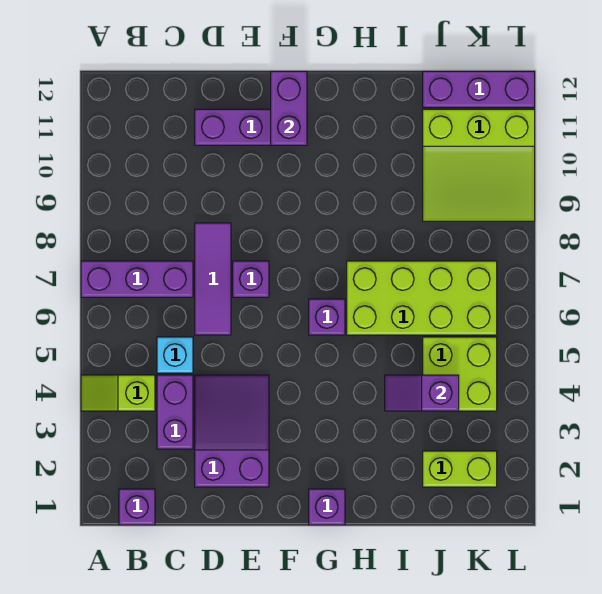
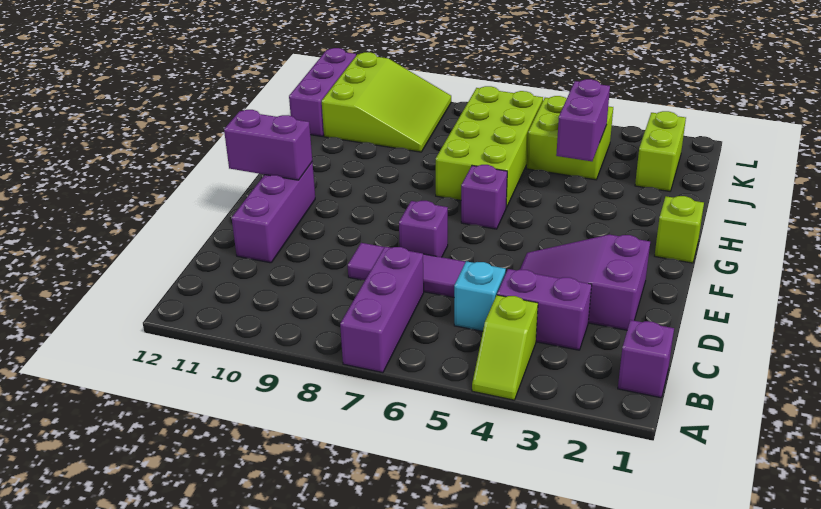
purple 1x1 brick [309,489,345,525] -> lime 1x1 brick [655,196,704,263]
purple 1x2 slope [385,375,459,411] -> purple 1x2 brick [556,79,610,161]

